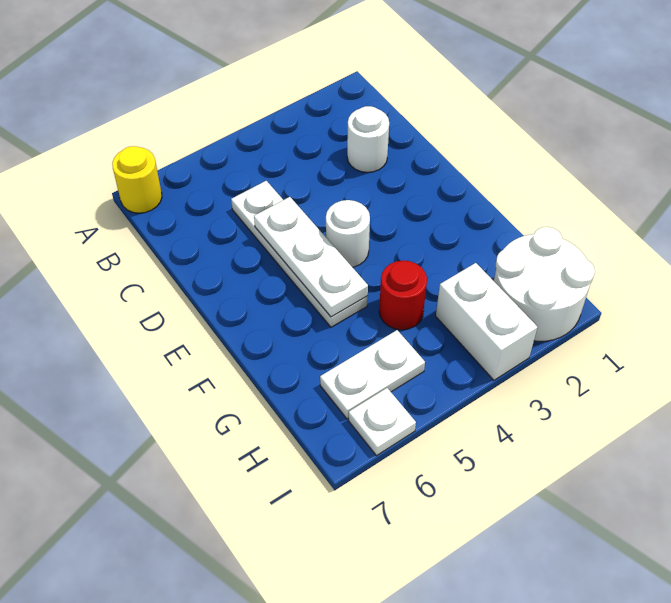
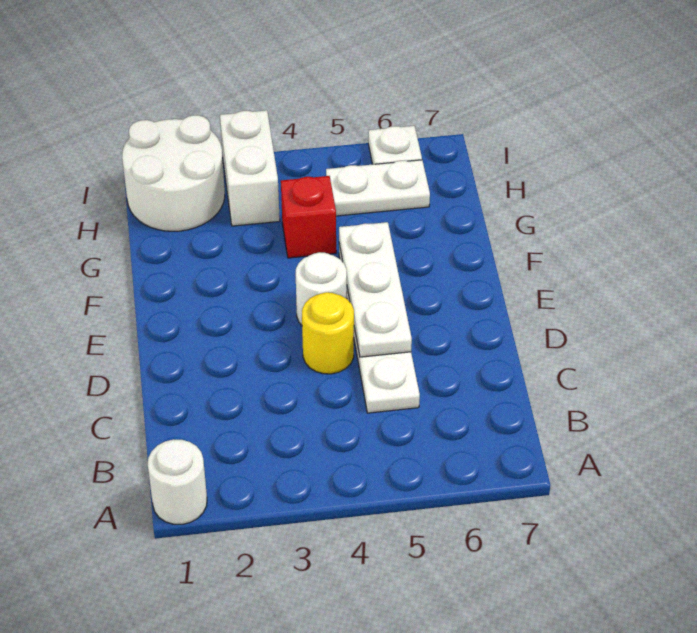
yellow 1x1 round brick [112,146,162,213] -> yellow 1x1 round brick moved to [302,292,354,374]
white 1x1 round brick [347,106,389,172] -> white 1x1 round brick moved to [148,439,207,524]
red 1x1 round brick [379,260,427,330] -> red 1x1 brick [281,176,336,258]

